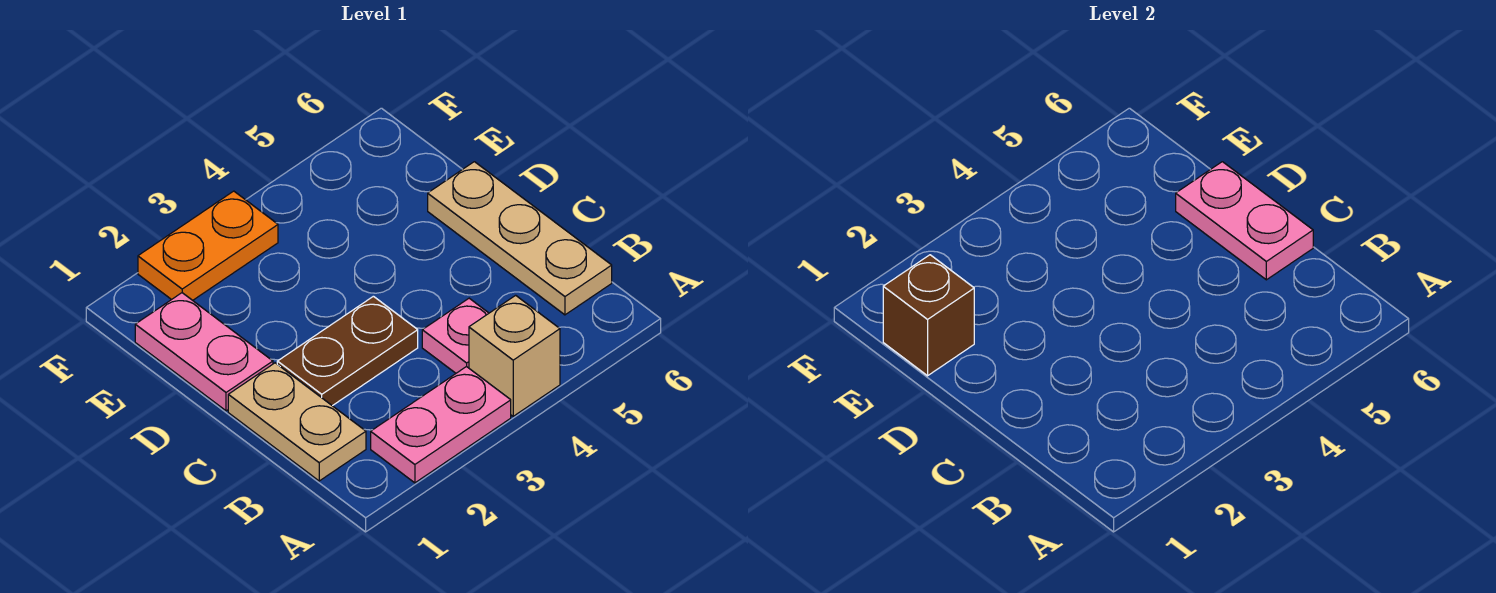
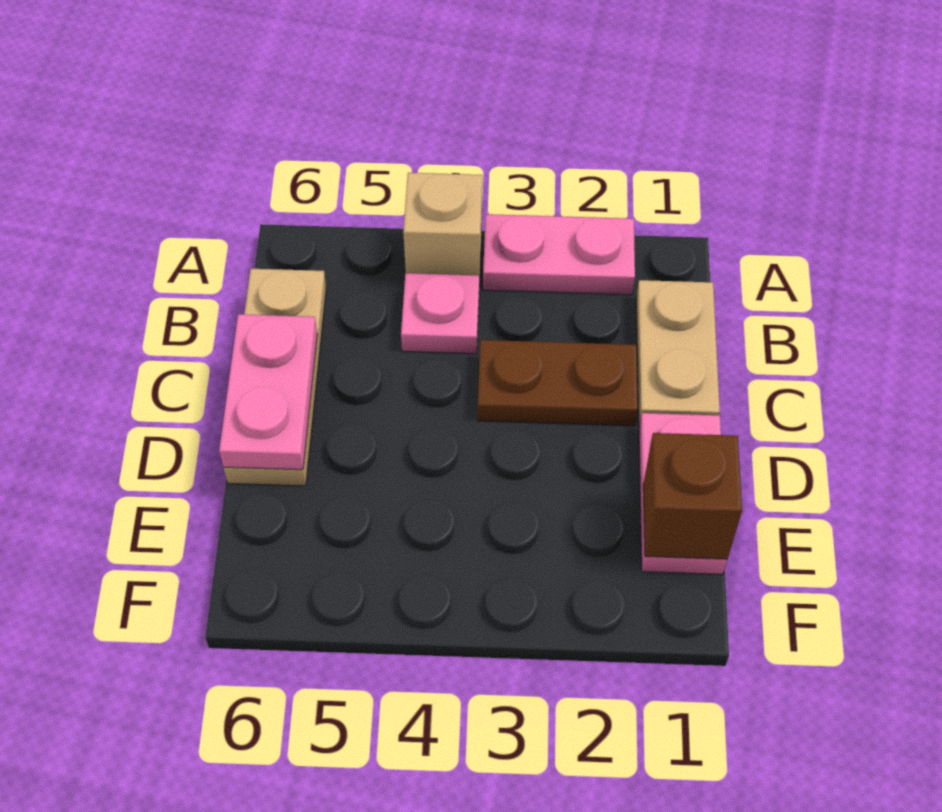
orange 1x2 plate [138,191,278,300] -> none

